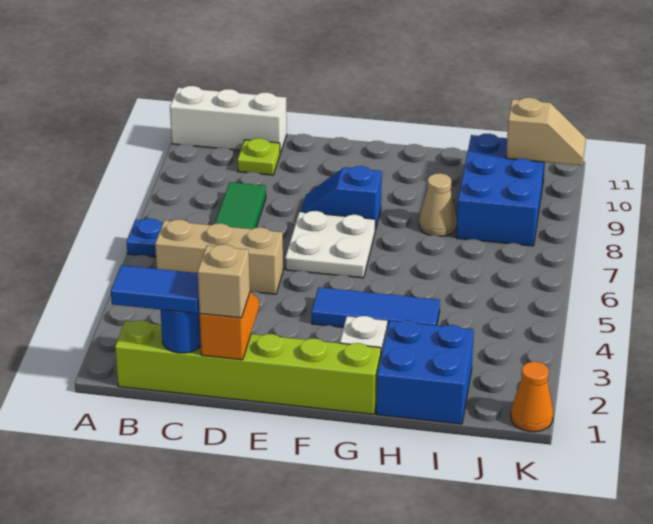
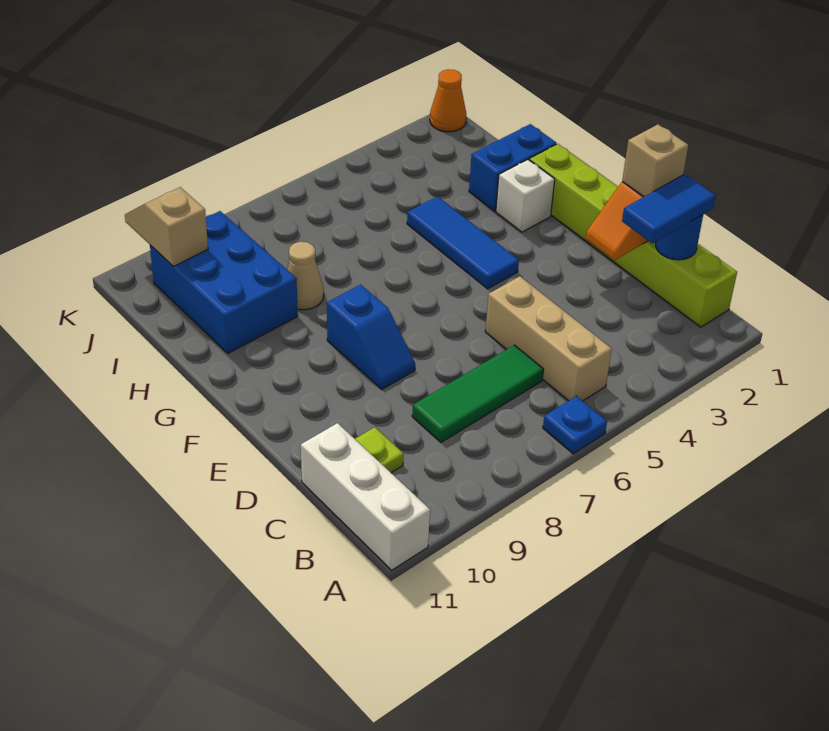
blue 1x2 tile [111,265,199,313] -> blue 1x2 tile turned to [622,174,716,243]
white 2x2 plate [285,211,376,278] -> none
blue 2x2 brick [376,320,474,424] -> blue 1x2 brick [469,124,557,211]
blue 2x3 brick [456,134,545,246] -> blue 2x3 brick turned to [150,211,298,353]

